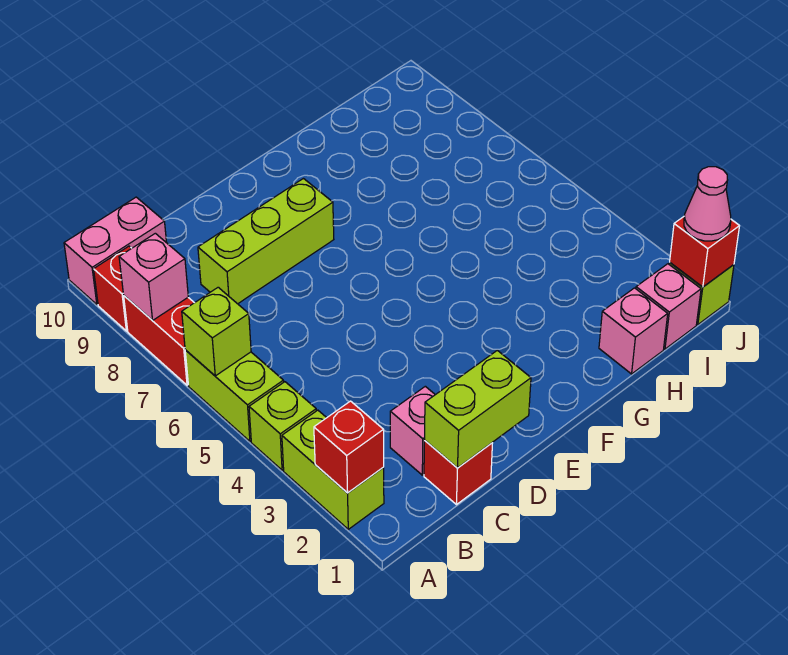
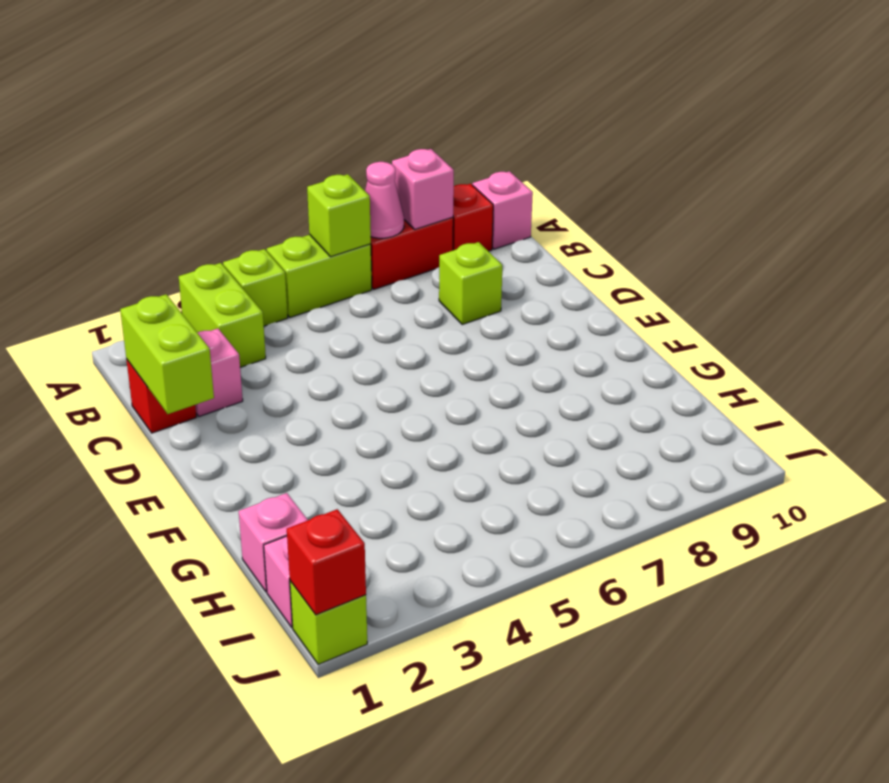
lime 1x2 brick [282,410,384,529] -> lime 1x2 brick turned to [179,263,266,367]
red 1x1 brick [314,401,384,493] -> none
pink 1x2 brick [64,197,167,304] -> pink 1x1 brick [472,171,533,249]
lime 1x3 brick [198,179,334,304] -> lime 1x1 brick [439,242,502,325]
pink 1x1 cone [684,167,731,241] -> pink 1x1 cone moved to [365,162,404,238]

